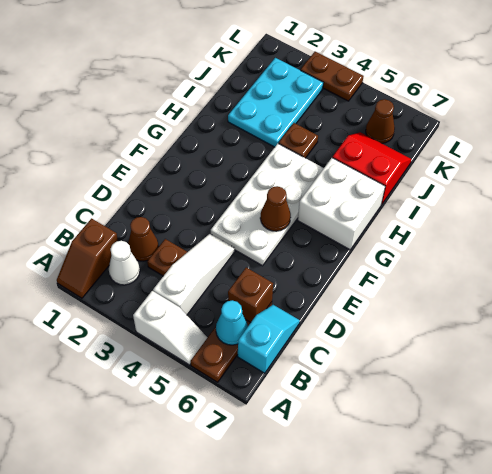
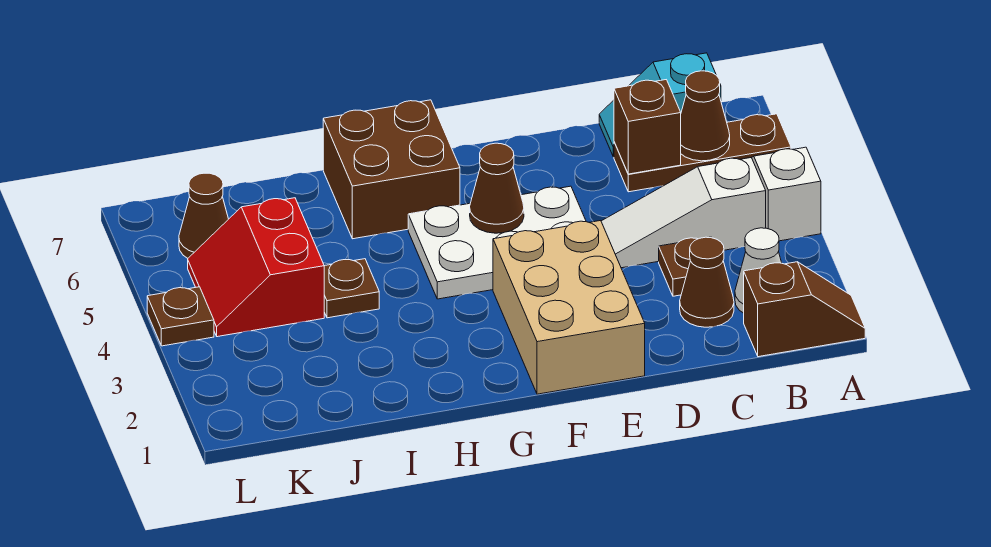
cyan 1x1 cone [216,300,248,345] -> brown 1x1 cone [681,71,730,161]
none -> tan 2x3 brick [493,221,645,394]
white 2x4 plate [211,144,324,266] -> white 2x3 plate [408,186,586,299]
white 2x2 brick [298,158,385,250] -> brown 2x2 brick [323,100,460,239]
cyan 2x3 plate [228,58,323,147] -> none
red 2x2 slope [333,132,412,204] -> red 2x2 slope moved to [188,198,324,337]
brown 1x2 plate [301,52,364,101] -> brown 1x1 plate [147,287,214,346]

